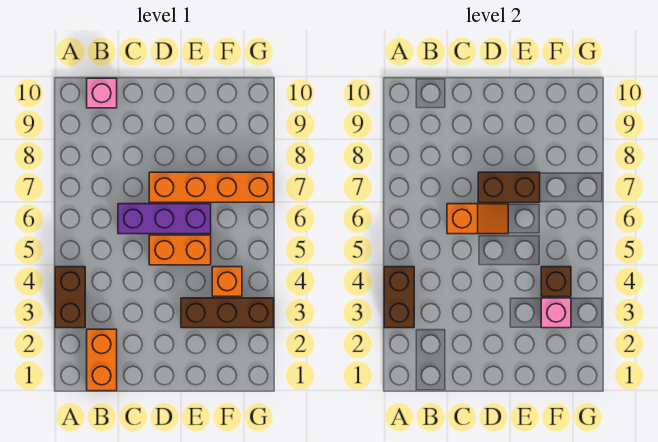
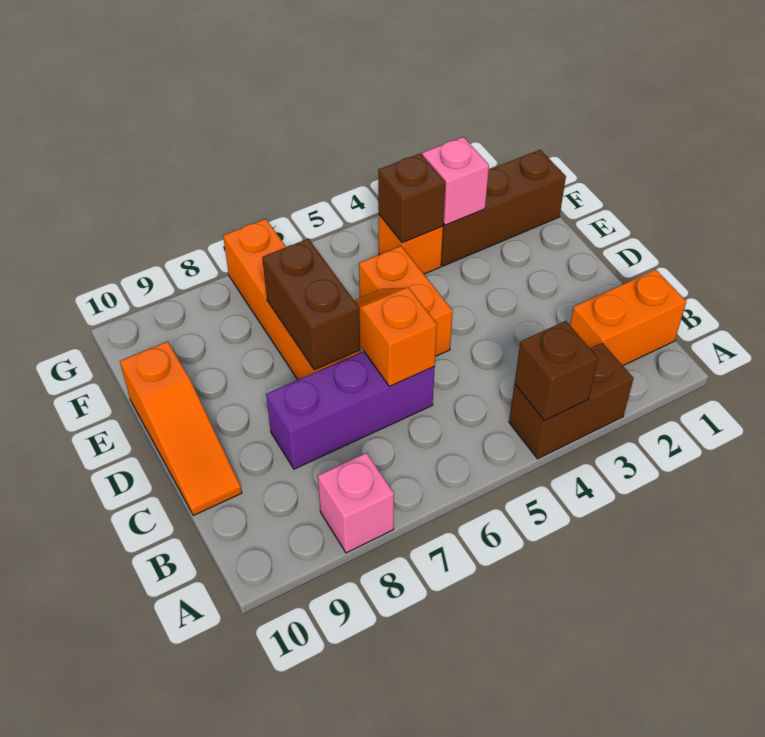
brown 1x2 brick [384,267,414,328] -> brown 1x1 brick [515,321,598,420]
pink 1x1 brick [87,78,117,108] -> pink 1x1 brick moved to [318,453,394,553]
purple 1x3 brick [118,204,211,234] -> purple 1x3 brick turned to [266,351,435,469]
none -> orange 1x3 slope [120,341,242,515]
brown 1x3 brick [181,298,274,328] -> brown 1x3 brick turned to [441,150,566,266]

